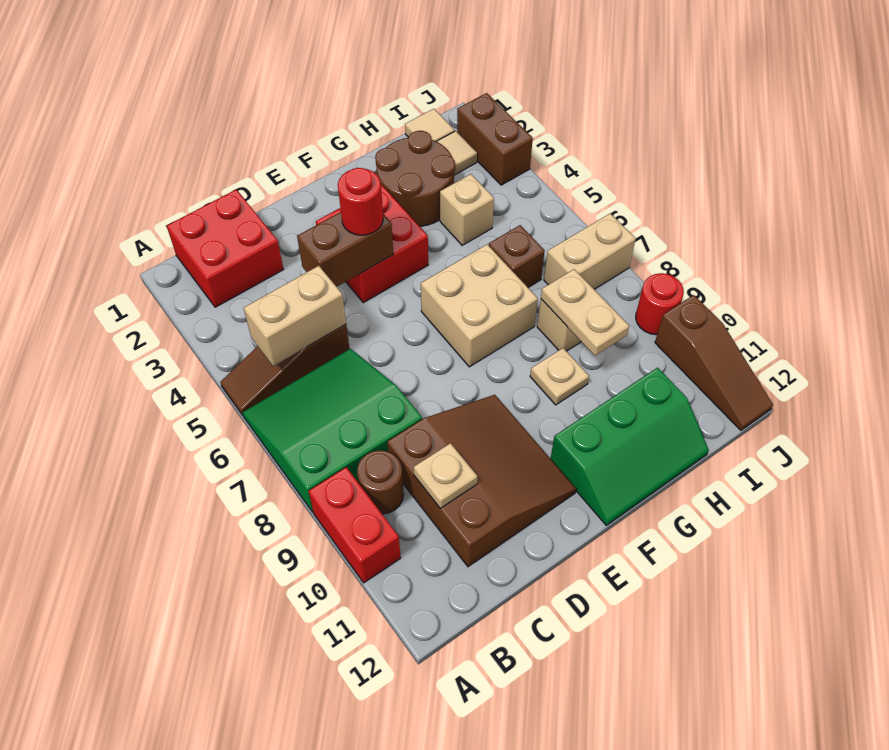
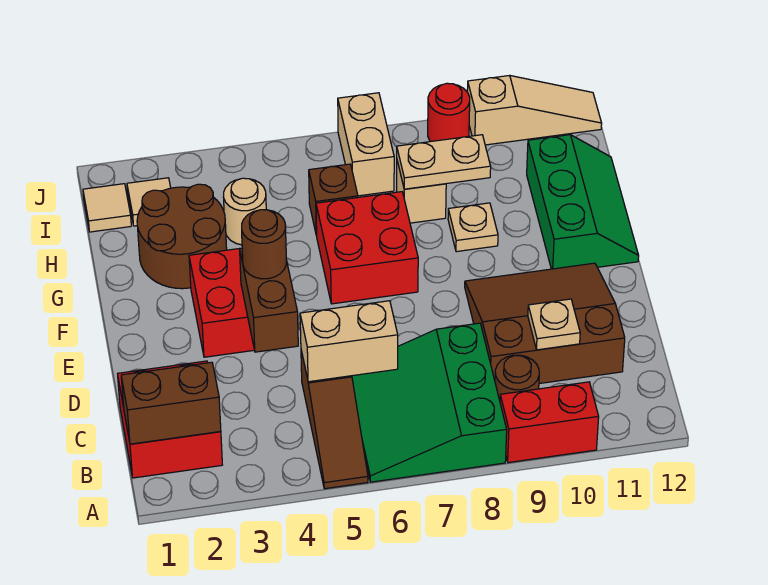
tan 1x2 brick [244,266,346,366] -> tan 1x2 brick turned to [300,301,398,382]
red 1x1 round brick [338,168,383,235] -> brown 1x1 round brick [242,210,286,279]
tan 2x2 brick [421,245,538,367] -> red 2x2 brick [316,192,418,304]
tan 1x1 brick [440,174,494,245] -> tan 1x1 round brick [223,178,266,245]
brown 1x2 brick [457,93,533,185] -> brown 1x2 brick moved to [121,362,221,444]
brown 1x3 slope [655,295,773,430] -> tan 1x3 slope [467,75,602,145]

